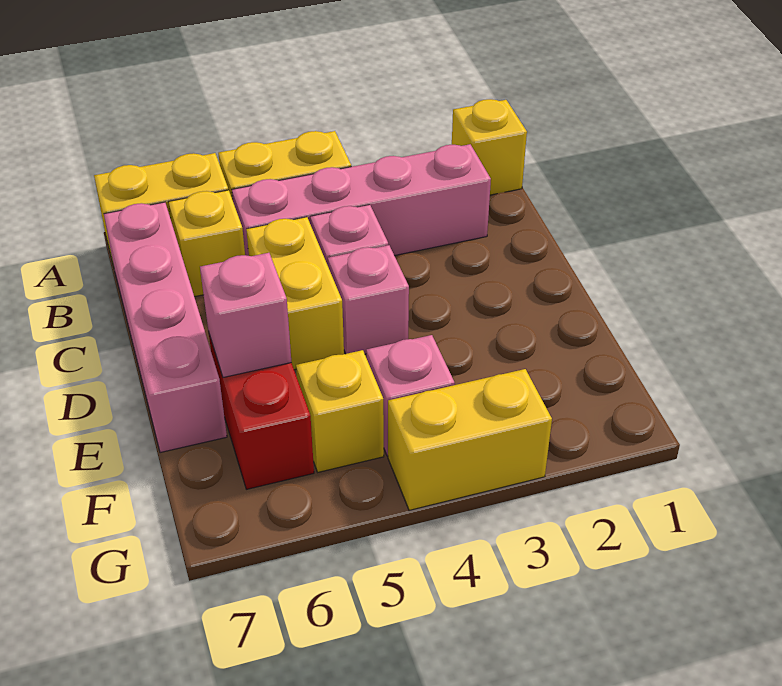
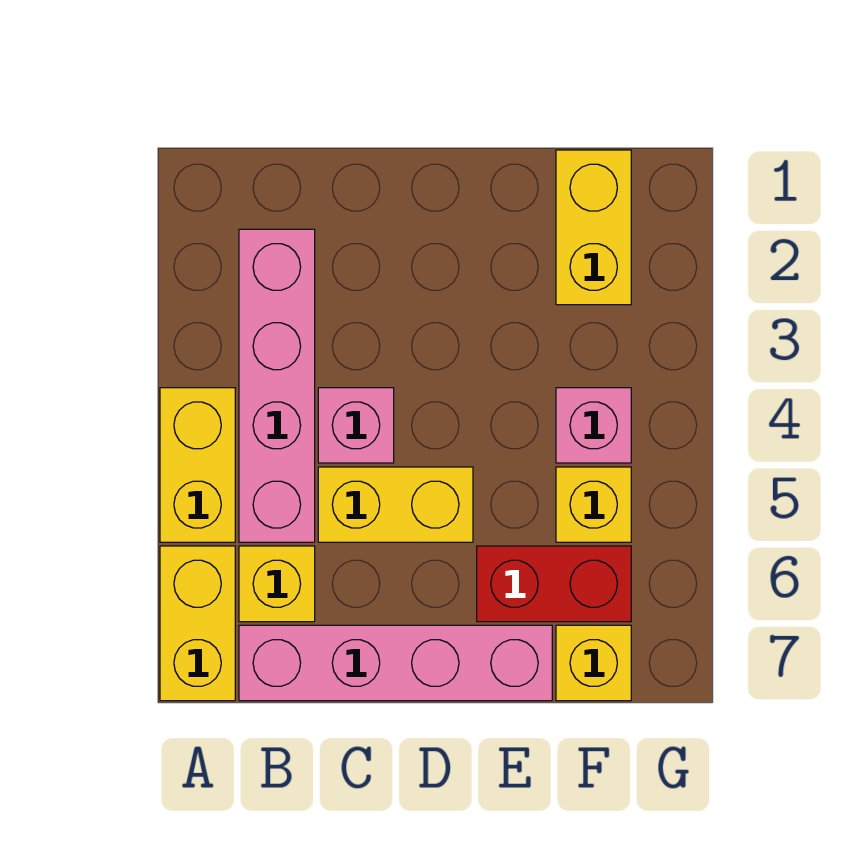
yellow 1x1 brick [452,99,527,195] -> yellow 1x1 brick moved to [556,625,631,701]
pink 1x1 brick [328,245,409,354] -> none
pink 1x1 brick [200,253,292,377] -> none
yellow 1x2 brick [388,369,552,510] -> yellow 1x2 brick moved to [556,150,631,305]

